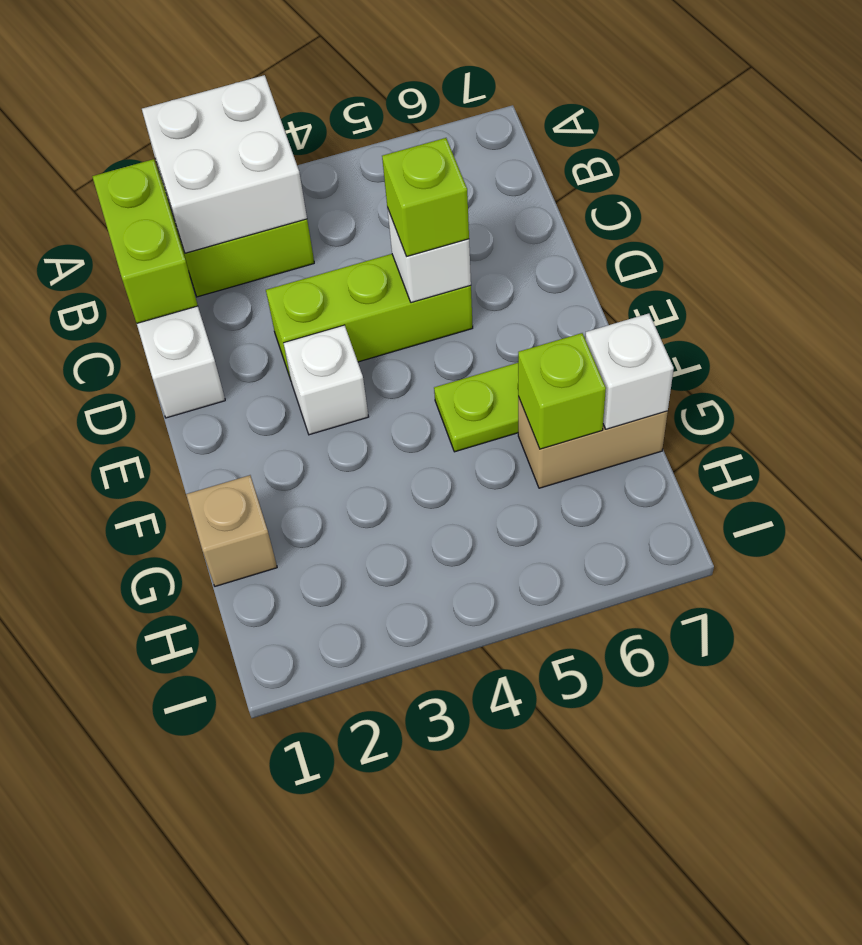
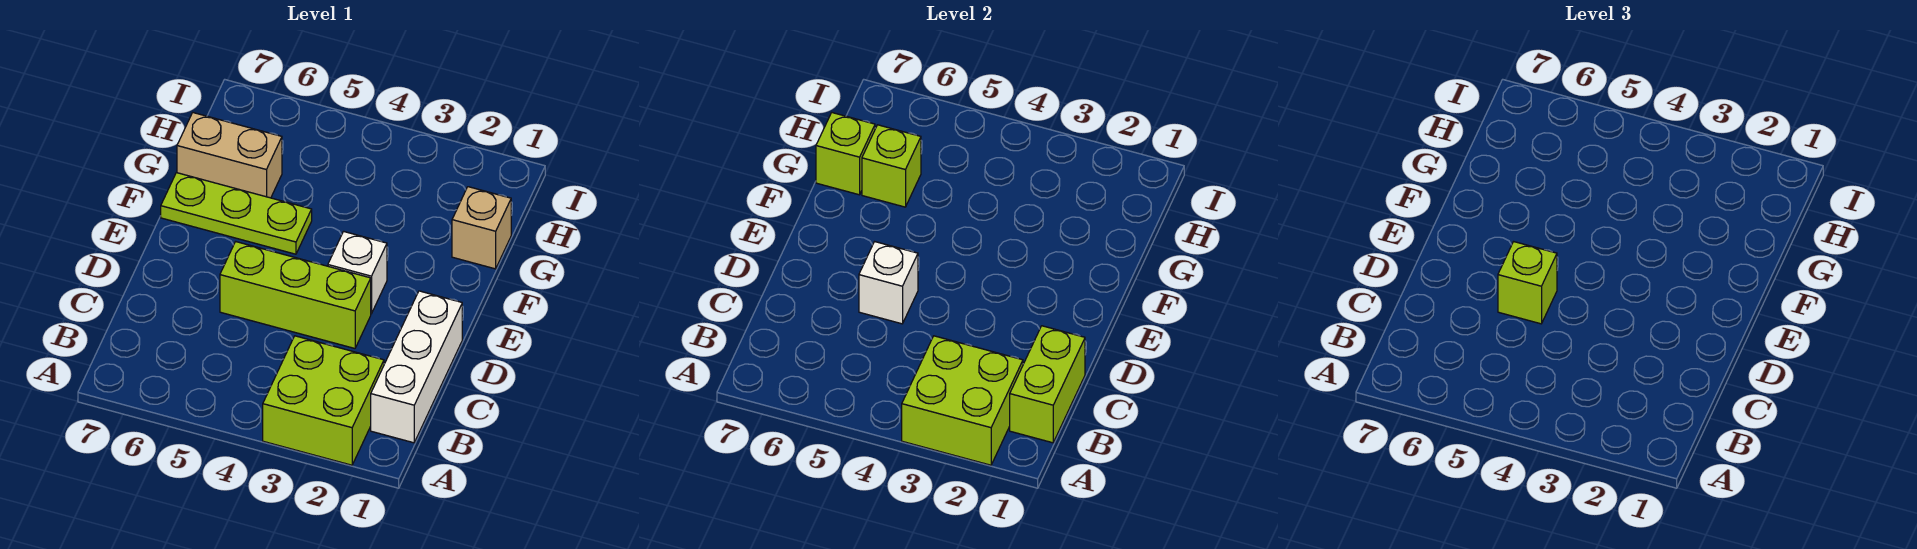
white 2x2 brick [142,75,307,253] -> lime 2x2 brick [902,336,1023,465]
white 1x1 brick [585,313,674,429] -> lime 1x1 brick [816,113,875,195]

